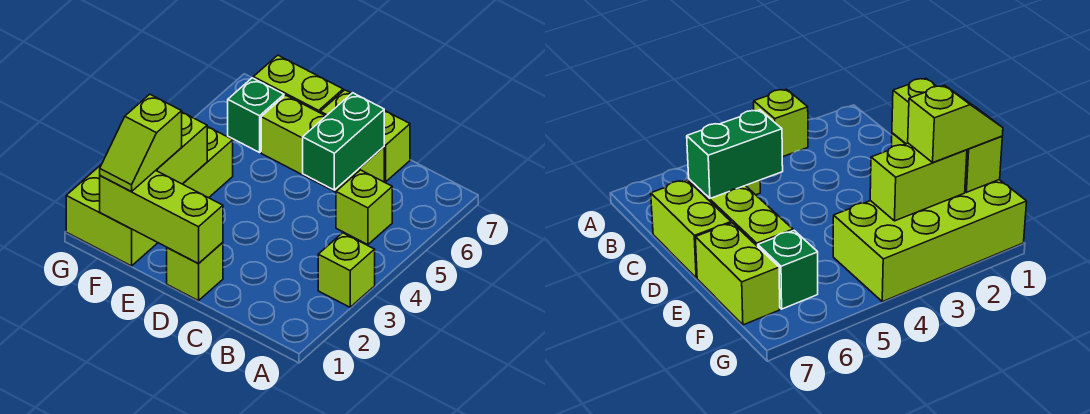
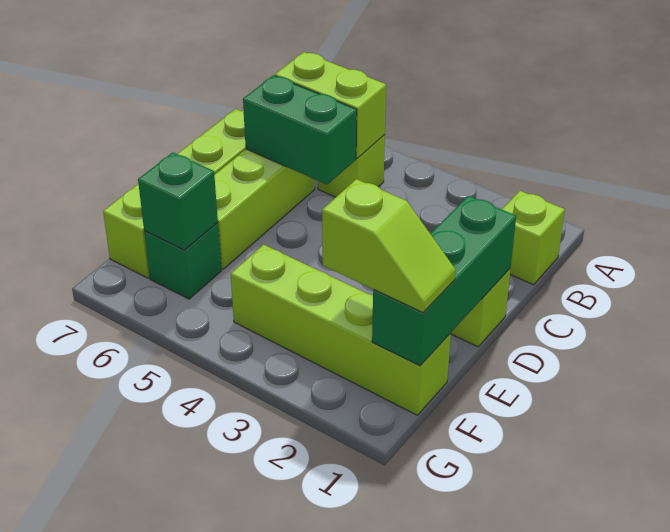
lime 1x1 brick [318,233,375,307] -> lime 1x1 brick moved to [502,191,565,285]
lime 1x3 brick [100,171,223,263] -> green 1x3 brick [372,196,516,366]
lime 2x4 brick [66,127,233,266] -> lime 1x4 brick [231,245,451,415]
lime 1x2 brick [156,112,207,184] -> lime 1x2 brick moved to [275,52,386,158]
none -> green 1x1 brick [138,153,218,250]

